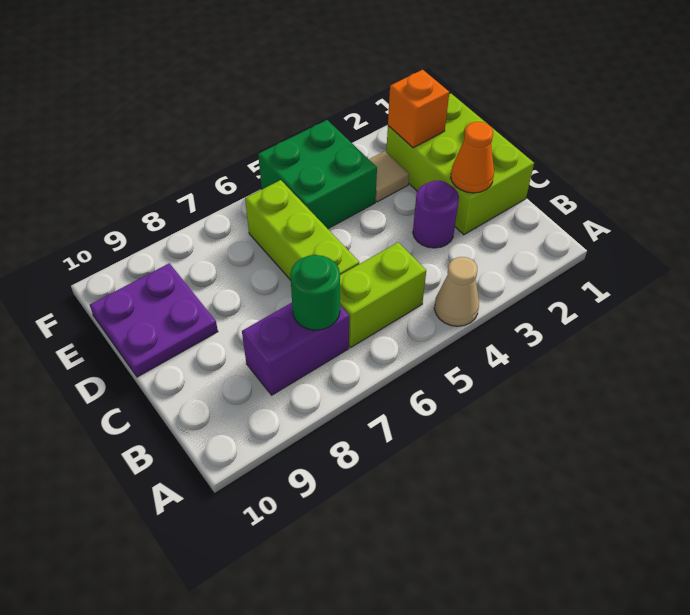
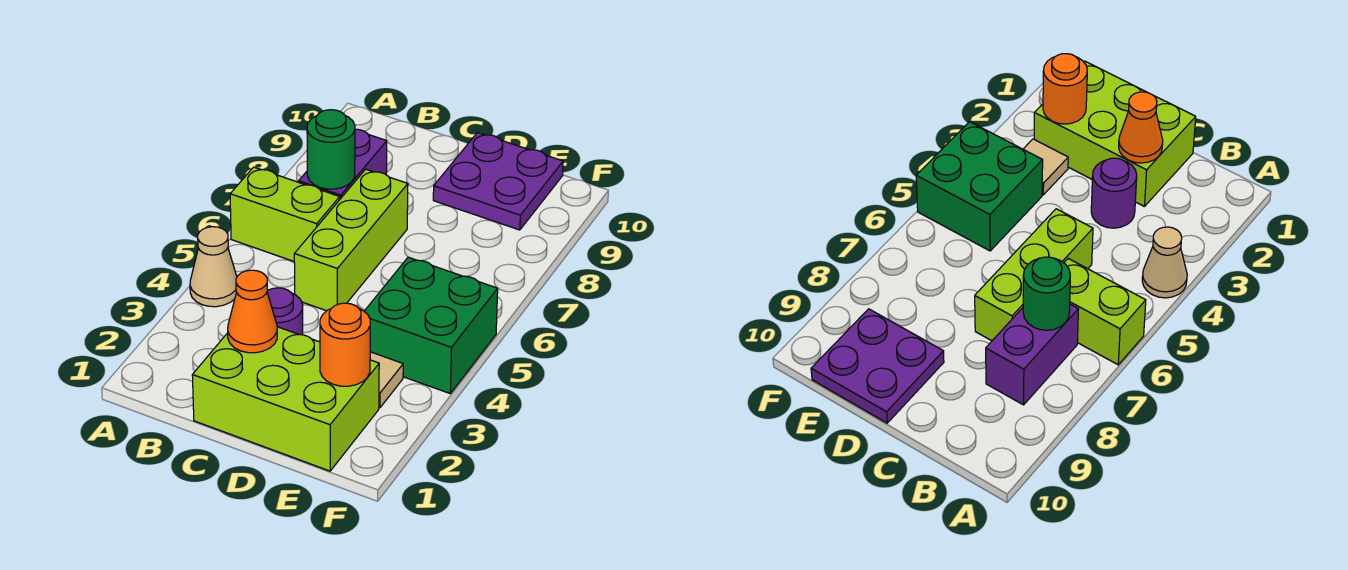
lime 1x2 brick [340,242,426,347] -> lime 1x2 brick turned to [230,167,340,261]
lime 1x3 brick [245,180,359,280] -> lime 1x3 brick turned to [294,169,408,311]
orange 1x1 brick [388,70,449,148] -> orange 1x1 round brick [320,303,370,386]

